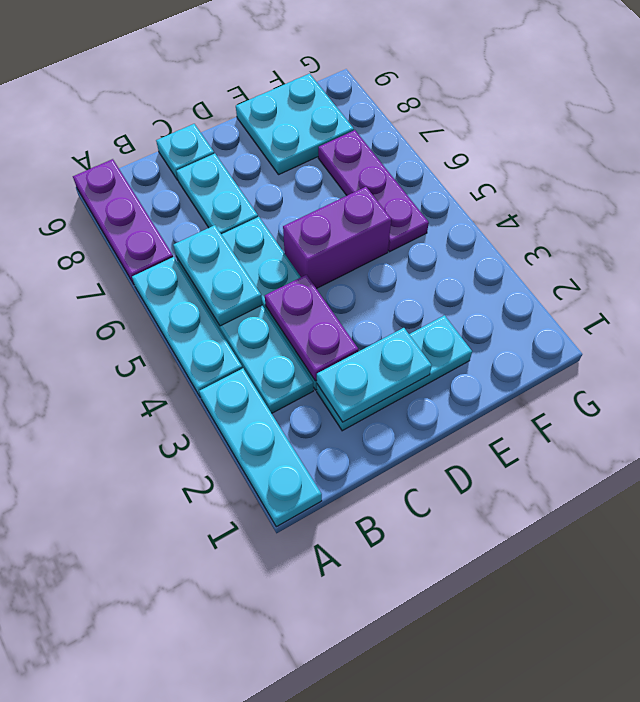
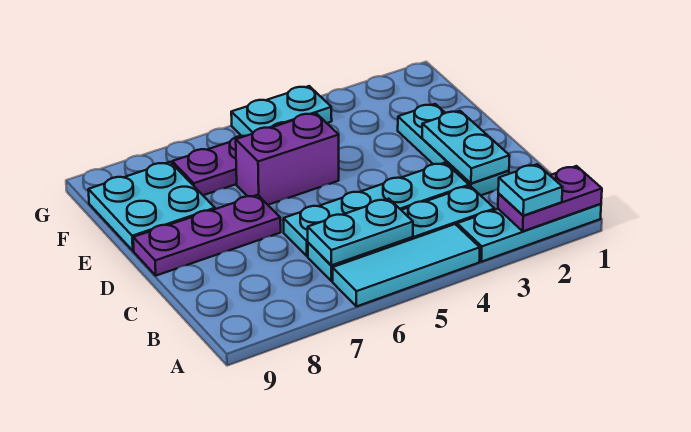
cyan 1x3 plate [132,257,242,397] -> cyan 1x3 tile [333,224,480,306]
purple 1x3 plate [73,159,173,284] -> purple 1x3 plate moved to [133,195,281,276]
purple 1x2 plate [265,275,358,381] -> purple 1x2 plate moved to [498,166,602,231]
cyan 1x2 plate [176,153,258,234] -> cyan 1x2 plate moved to [231,86,332,136]
cyan 1x1 plate [156,124,214,180] -> cyan 1x1 plate moved to [498,164,563,216]
purple 1x2 brick [283,187,391,289] -> purple 1x2 brick turned to [236,113,339,205]

